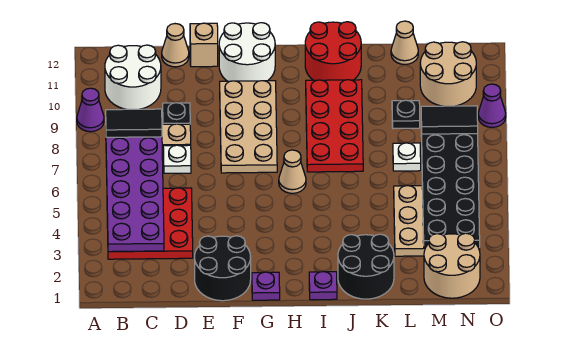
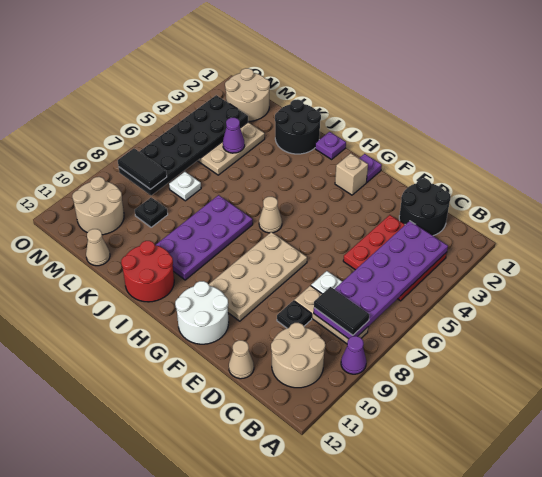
white 2x2 round brick [105,45,161,109] -> tan 2x2 round brick [271,323,325,388]
black 2x2 round brick [195,236,251,301] -> black 2x2 round brick moved to [399,179,451,236]
tan 1x1 brick [190,23,218,67] -> tan 1x1 brick moved to [335,153,368,195]
red 2x4 plate [306,80,363,172] -> purple 2x4 plate [156,195,253,280]
purple 1x1 cone [478,84,506,127] -> purple 1x1 cone moved to [223,118,245,153]

